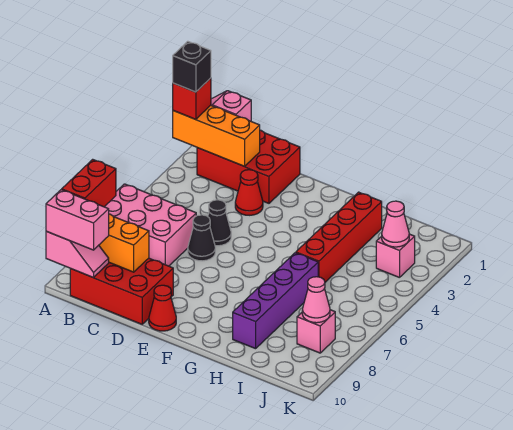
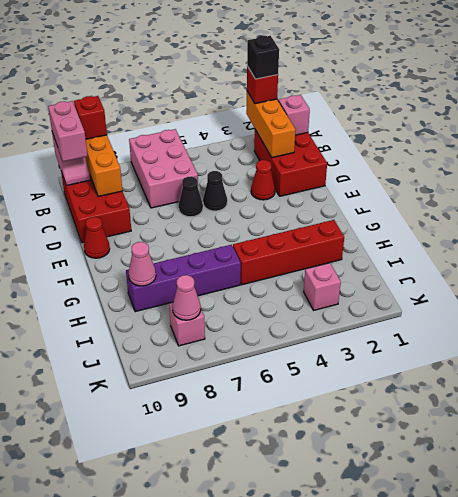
red 1x2 brick [62,159,116,207] -> red 1x1 brick [74,96,107,139]
pink 1x1 cone [382,201,409,247] -> pink 1x1 cone moved to [128,242,156,286]

